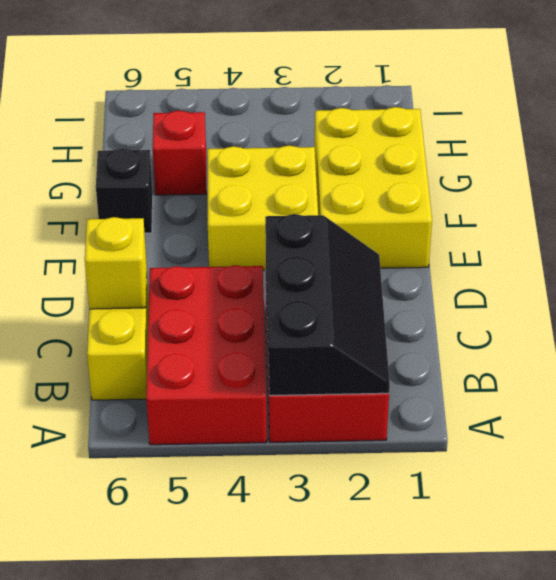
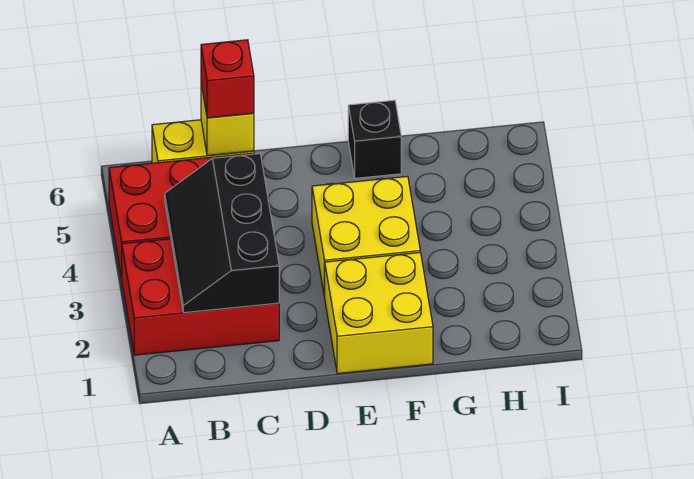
black 2x3 slope [265,214,390,396] -> black 2x3 slope turned to [165,154,279,313]
yellow 2x3 brick [315,107,432,268] -> yellow 2x2 brick [325,253,433,374]
red 1x1 brick [153,111,206,195] -> red 1x1 brick moved to [201,40,254,118]

